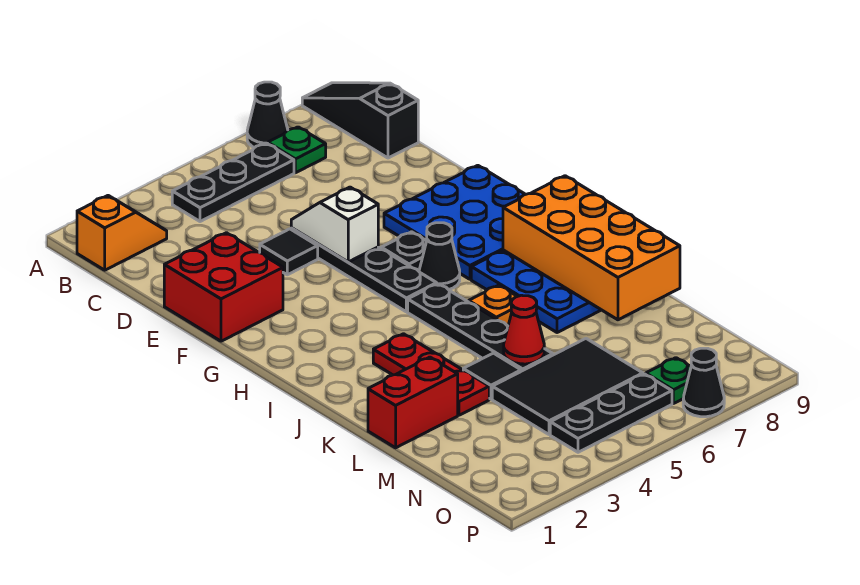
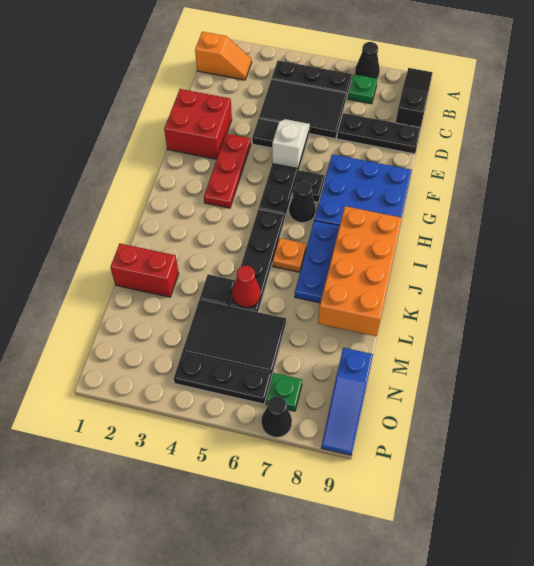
none -> black 2x3 tile [259,79,347,139]
none -> black 1x3 plate [337,113,421,154]
red 1x3 plate [373,334,489,415] -> red 1x3 plate moved to [204,134,251,208]
none -> blue 1x3 slope [321,348,373,455]

